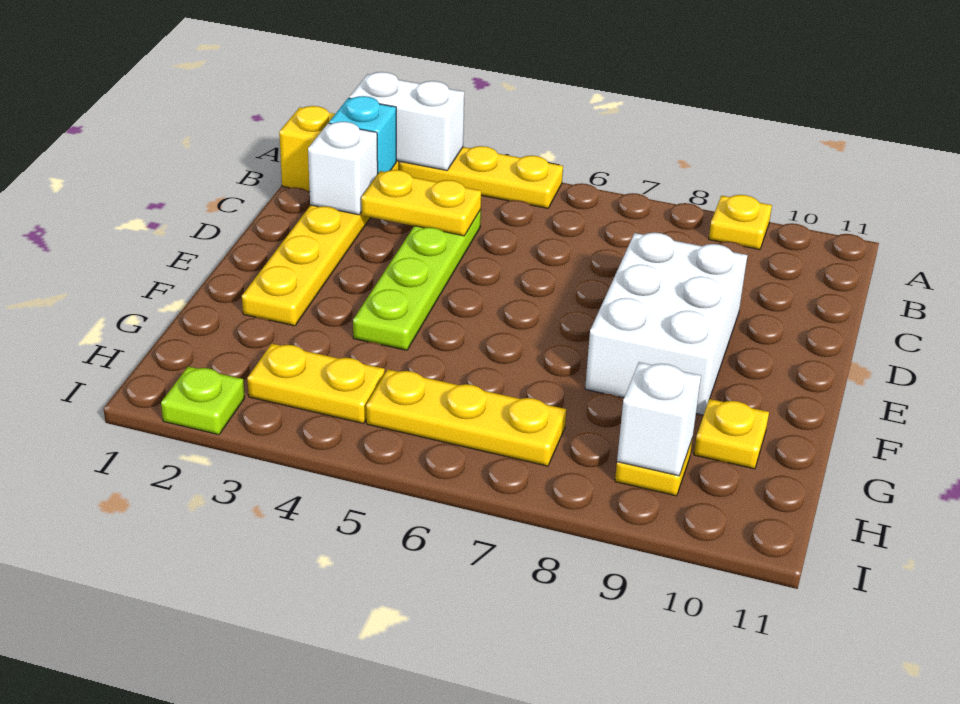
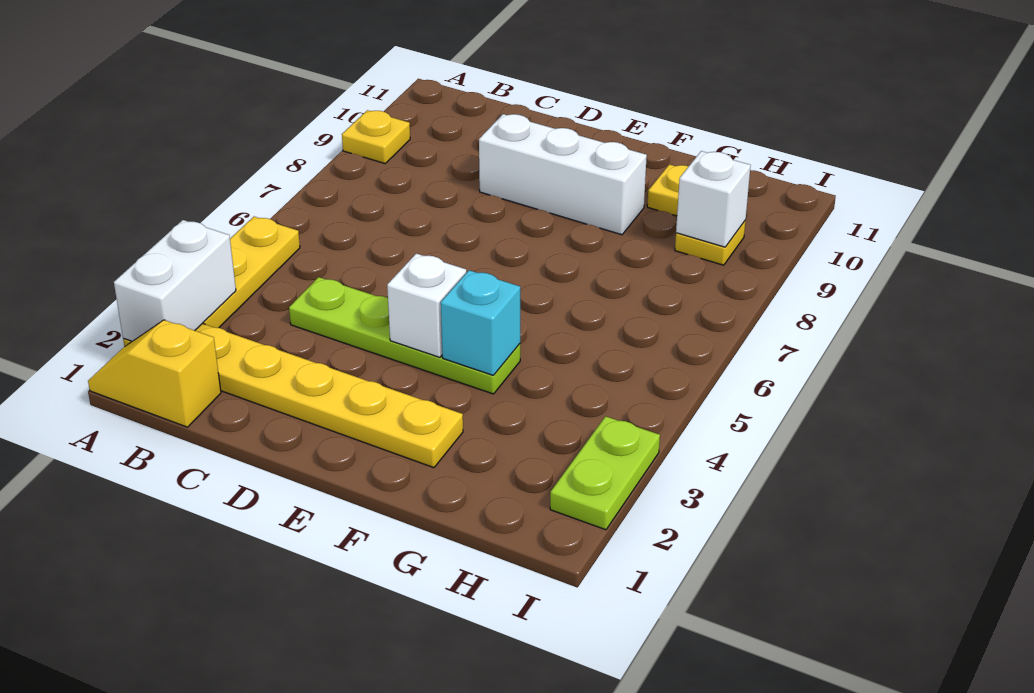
cyan 1x1 brick [329,96,396,173] -> cyan 1x1 brick moved to [441,270,520,375]
white 1x1 brick [308,122,378,215] -> white 1x1 brick moved to [387,254,466,357]
yellow 1x2 plate [361,170,481,236] -> none
white 2x3 brick [585,233,747,415] -> white 1x3 brick [479,114,647,235]
yellow 1x2 plate [247,344,385,423] -> none
yellow 1x3 plate [366,370,566,466] -> none
lime 1x1 plate [161,366,245,435] -> lime 1x2 plate [550,416,660,530]

